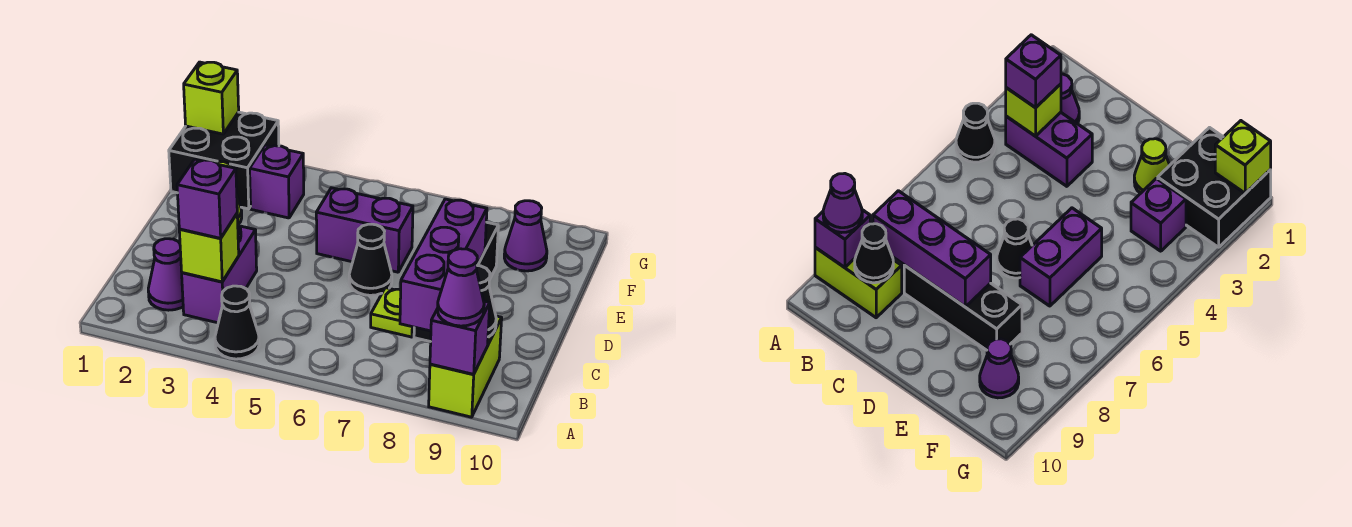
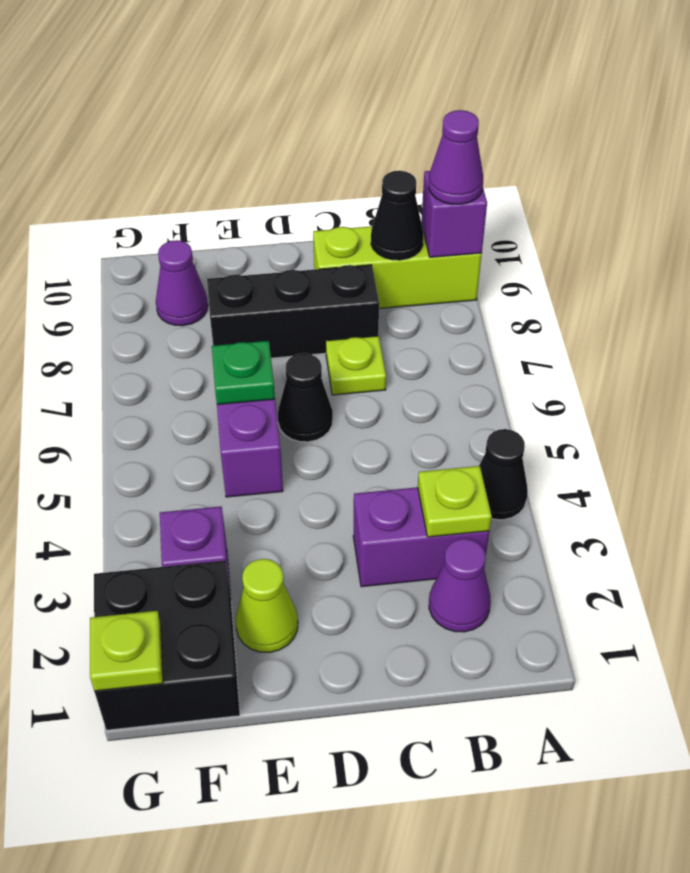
lime 1x2 brick [429,316,502,417] -> lime 1x3 brick [313,226,482,309]
lime 1x1 brick [179,214,239,282] -> lime 1x1 plate [418,466,492,537]
purple 1x1 brick [177,159,237,238] -> none
purple 1x3 brick [400,199,487,331] -> none
none -> green 1x1 plate [212,341,275,405]
lime 1x1 brick [184,62,239,134] -> lime 1x1 plate [90,611,163,691]

